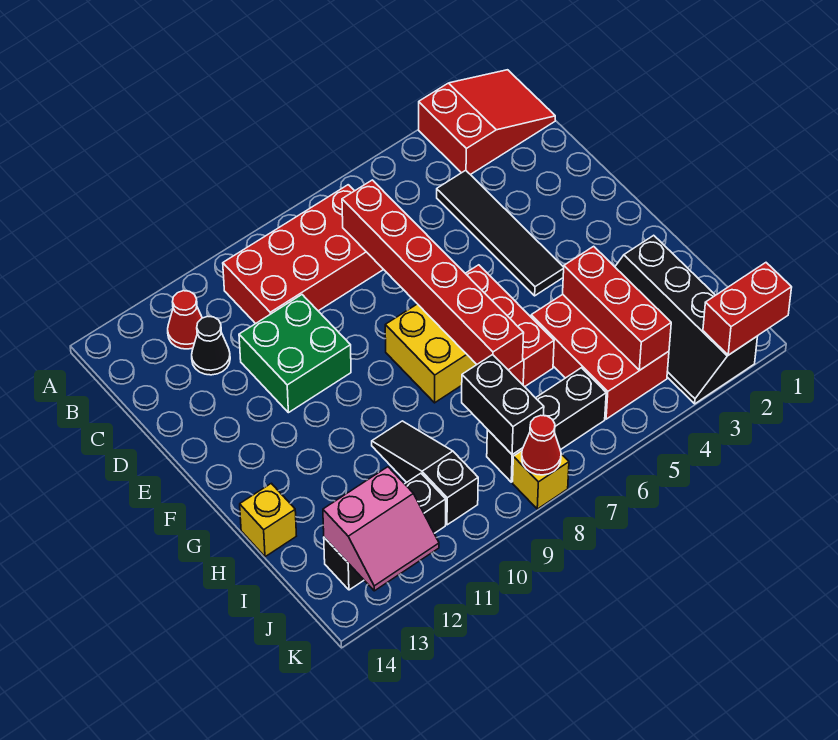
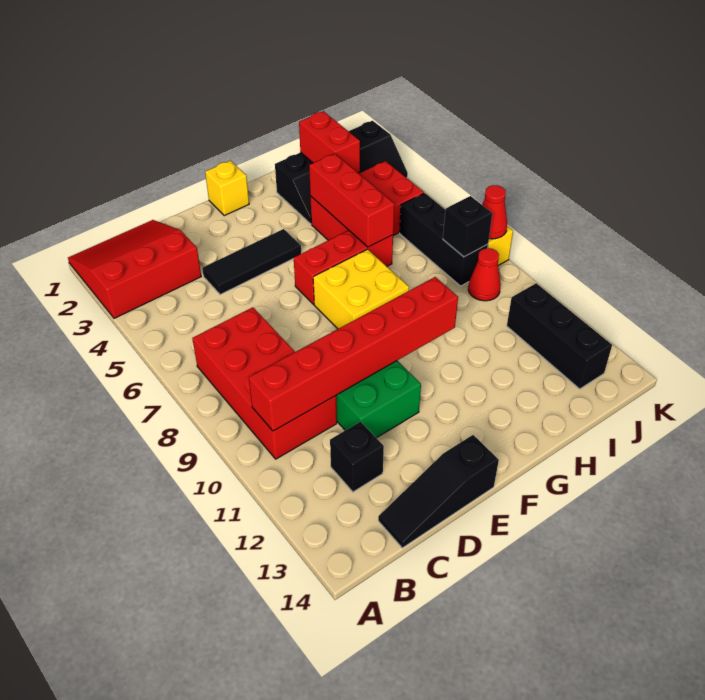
red 2x3 slope [419,70,555,175] -> red 3x3 slope [68,220,201,318]
red 1x1 cone [168,291,202,349] -> red 1x1 cone moved to [468,248,501,301]
black 1x4 tile [437,170,564,296] -> black 1x3 tile [202,229,301,295]
red 1x6 brick [342,180,524,370] -> red 1x6 brick moved to [249,277,458,431]
black 1x1 cone [192,316,230,375] -> black 1x1 brick [330,421,384,492]
red 1x3 brick [563,246,671,370] -> red 1x3 brick turned to [309,153,394,247]
black 1x3 slope [372,421,478,525] -> black 1x3 slope moved to [378,435,499,548]
yellow 1x1 brick [240,483,296,557] -> yellow 1x1 brick moved to [205,161,249,216]
black 1x2 brick [462,355,544,454] -> black 1x1 brick [443,196,492,257]
pink 2x2 slope [323,467,439,591] -> none
red 1x2 brick [703,263,792,355] -> red 1x2 brick moved to [299,111,360,172]

